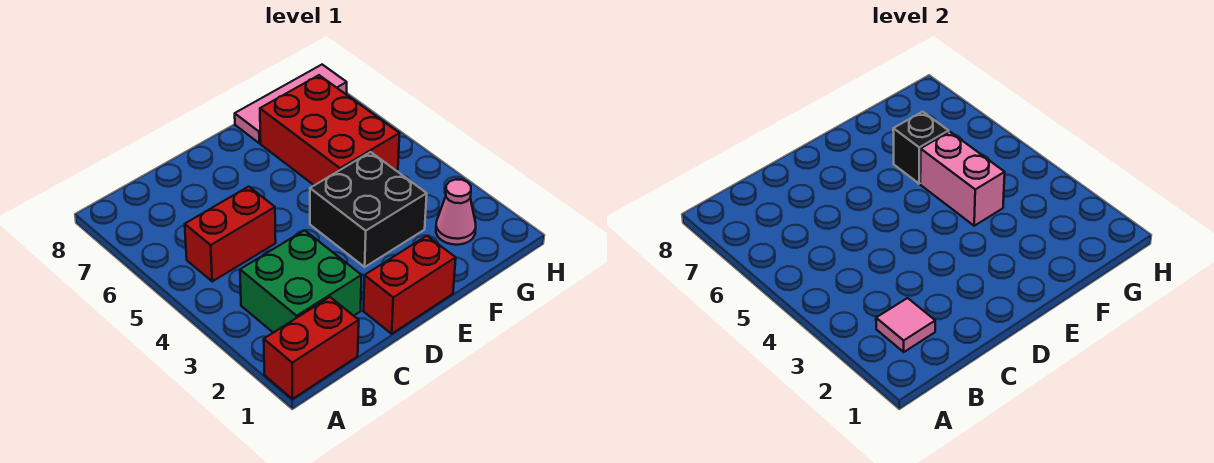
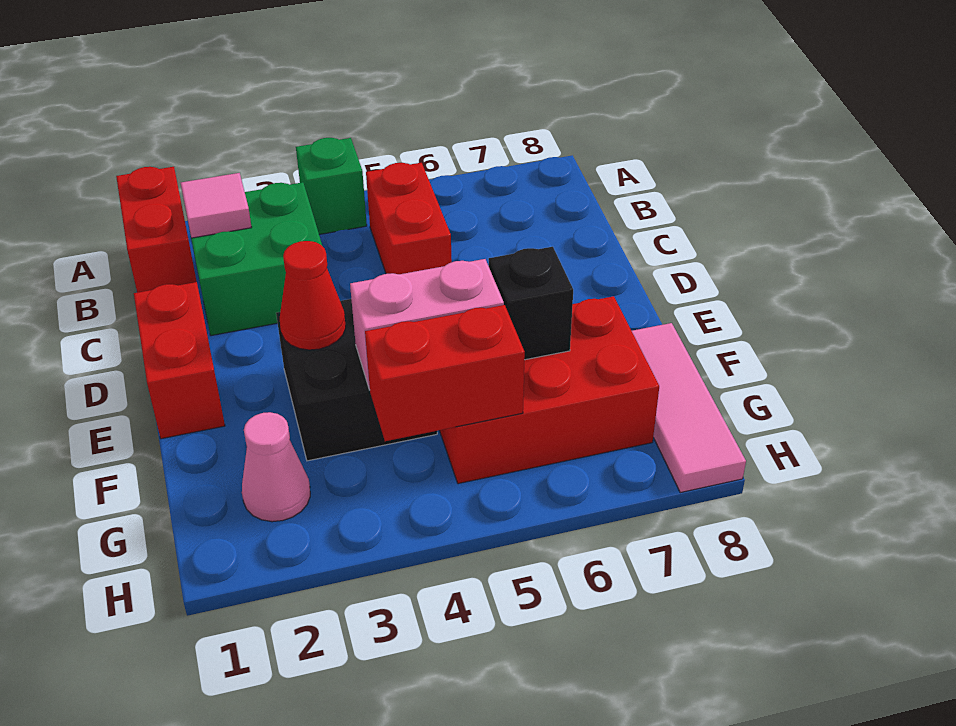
none -> green 1x1 brick [296,138,367,235]
none -> red 1x1 cone [280,241,346,350]
none -> red 1x2 brick [365,305,525,441]

